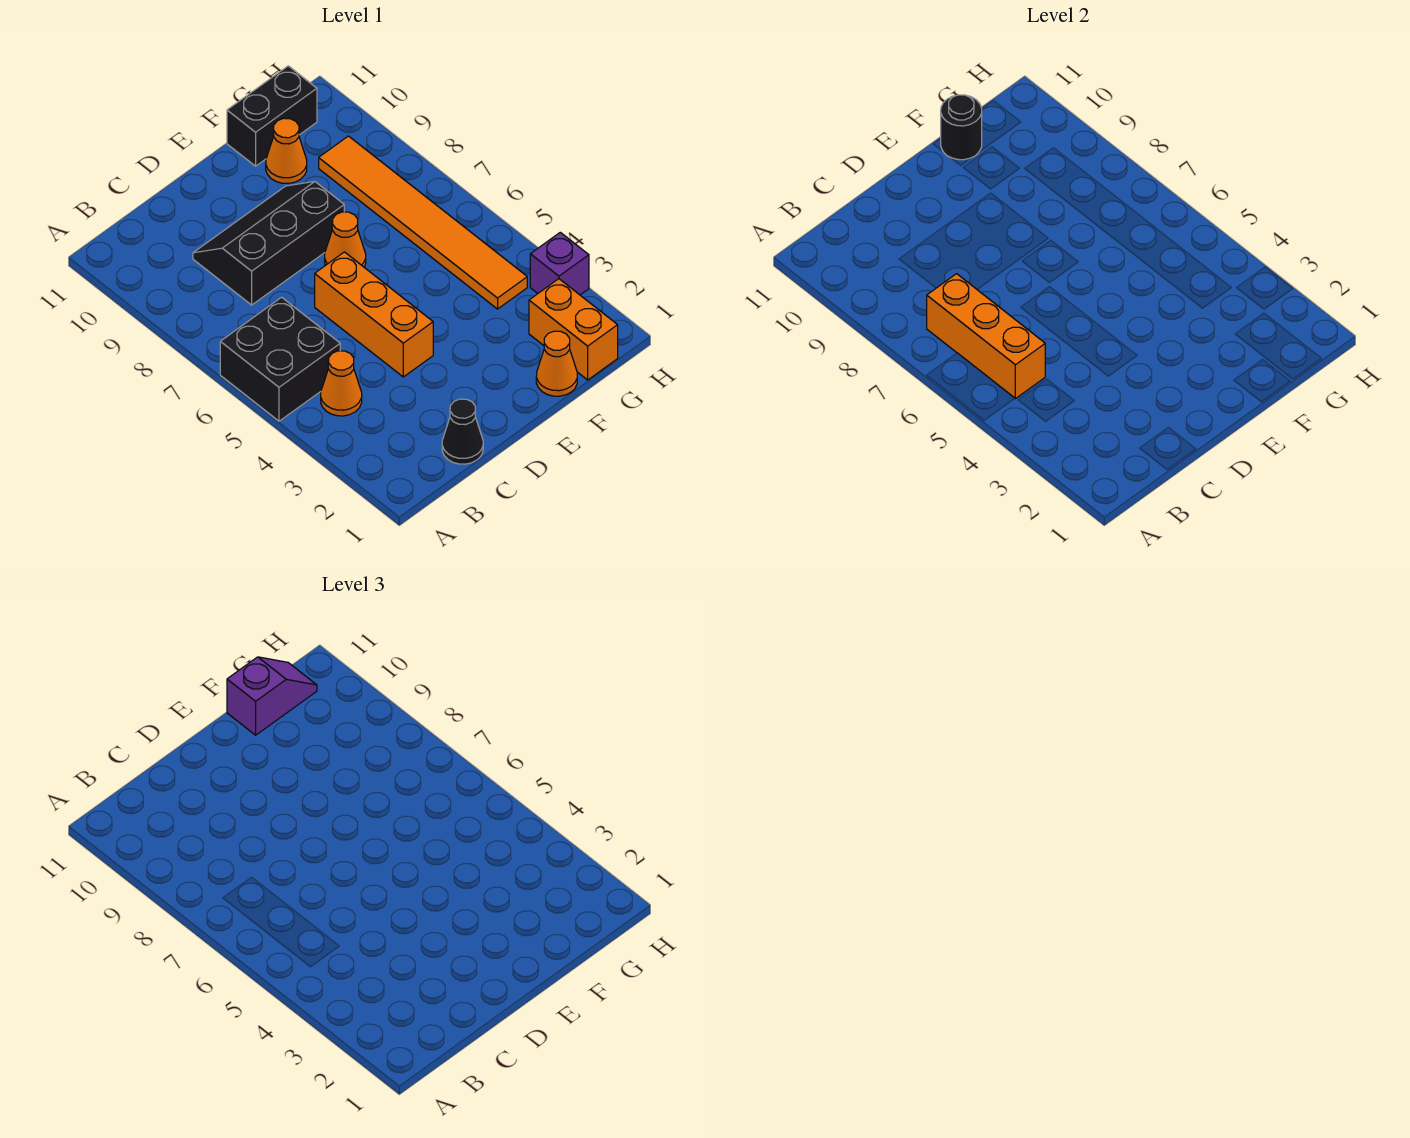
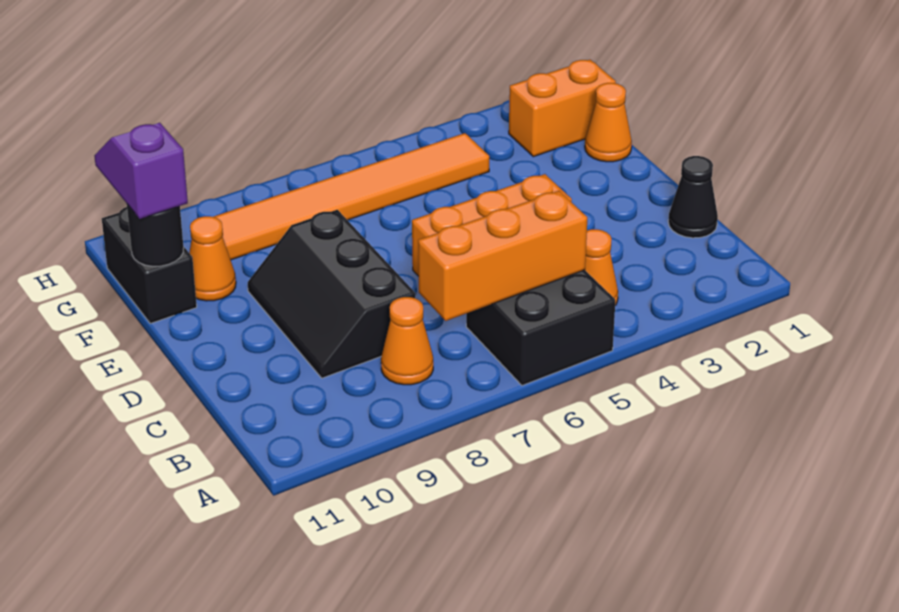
orange 1x1 cone [325,212,366,267] -> orange 1x1 cone moved to [381,297,433,385]
purple 1x1 brick [530,232,589,295] -> none

